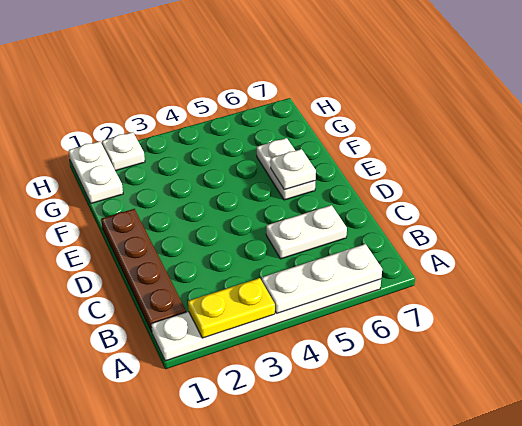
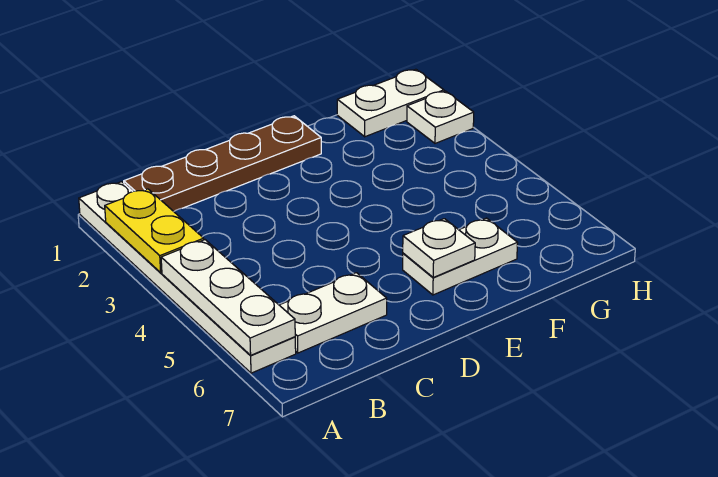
white 1x2 plate [266,205,347,259] -> white 1x2 plate turned to [280,273,387,353]

